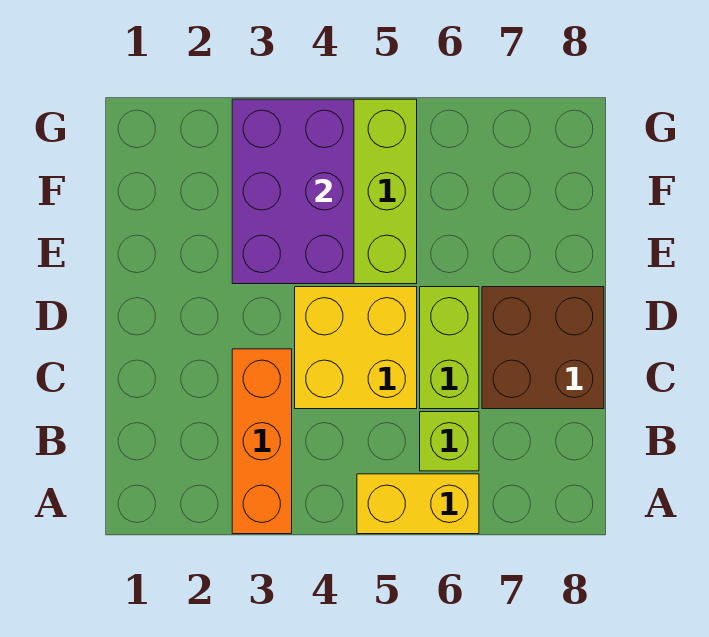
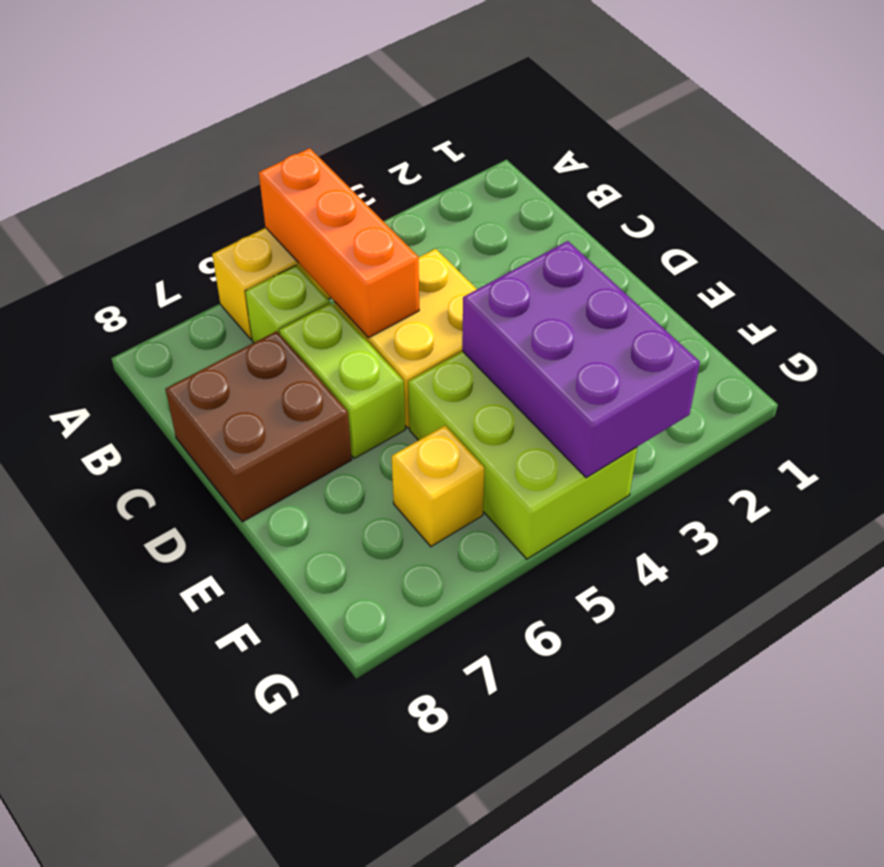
orange 1x3 brick [232,349,292,534] -> orange 1x3 brick moved to [259,148,419,338]
none -> yellow 1x1 brick [392,426,484,546]

